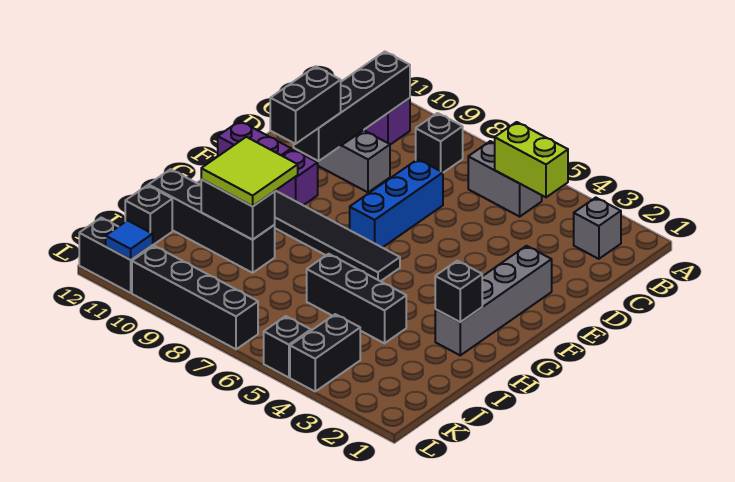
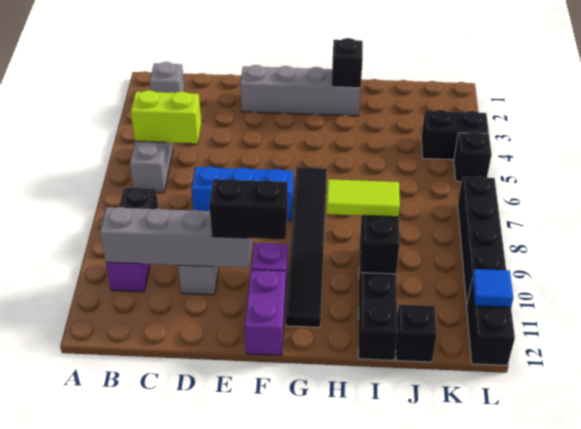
lime 1x2 brick [495,122,568,197] -> lime 1x2 brick turned to [131,90,201,143]
black 1x4 brick [294,52,410,161] -> grey 1x4 brick [100,207,252,268]
lime 2x2 tile [201,137,298,206] -> lime 1x2 tile [326,179,400,217]
black 1x3 brick [307,254,406,343] -> none

